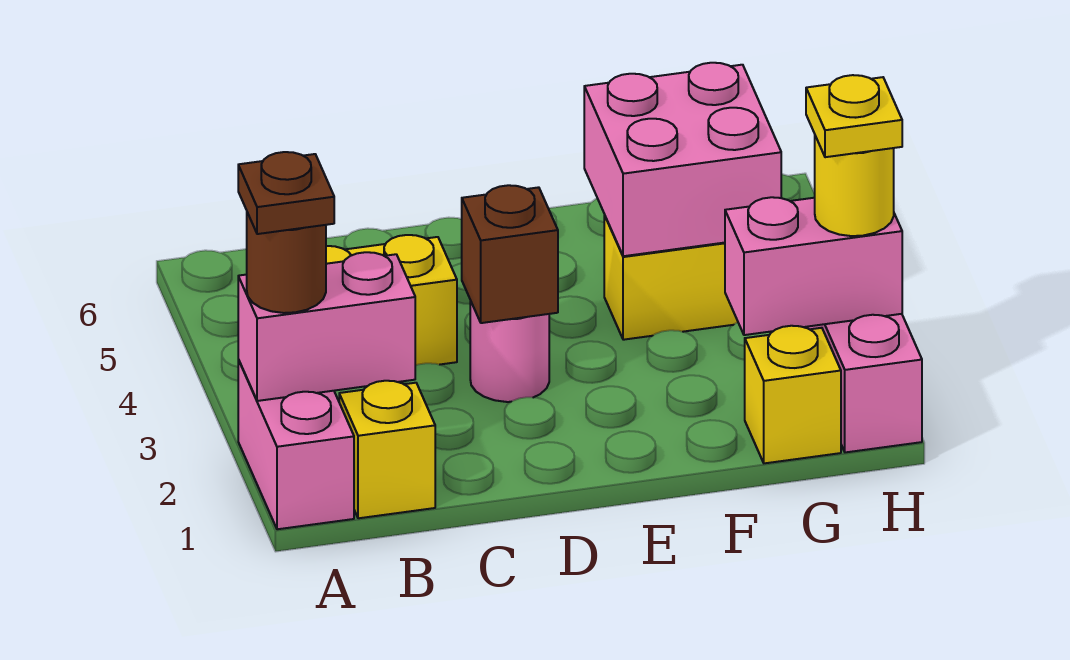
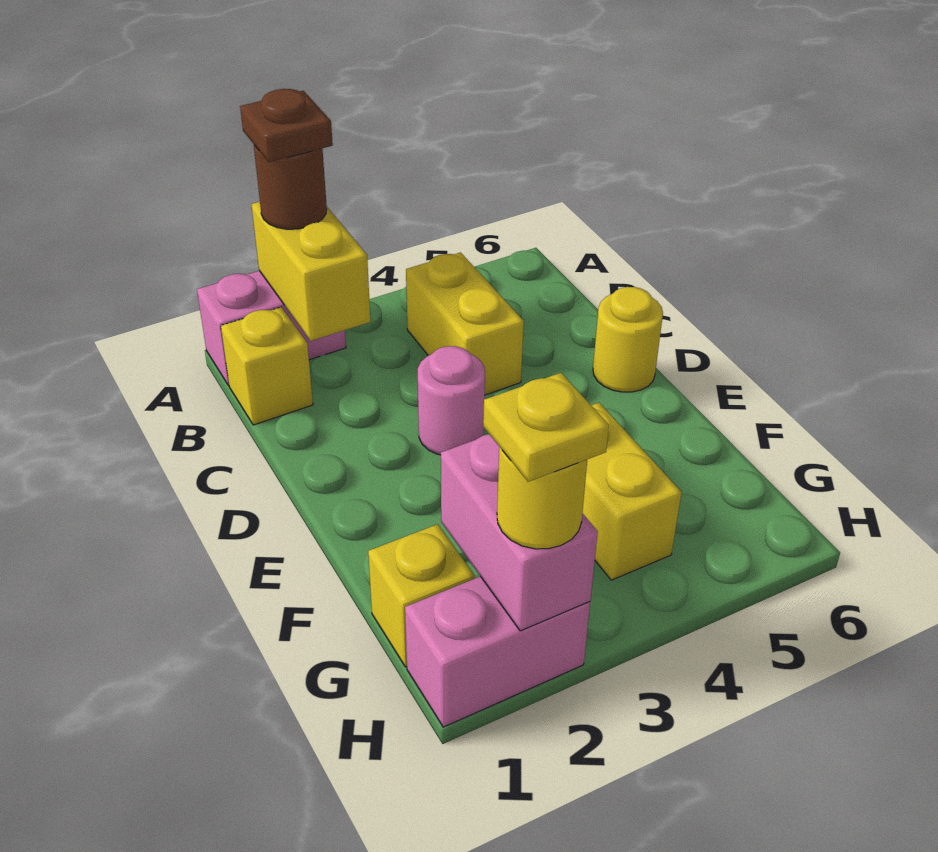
pink 1x2 brick [238,252,415,401] -> yellow 1x2 brick [251,202,371,341]
brown 1x1 brick [462,185,558,323] -> none
none -> yellow 1x1 round brick [593,287,663,392]
pink 2x2 brick [584,63,781,256] -> none

